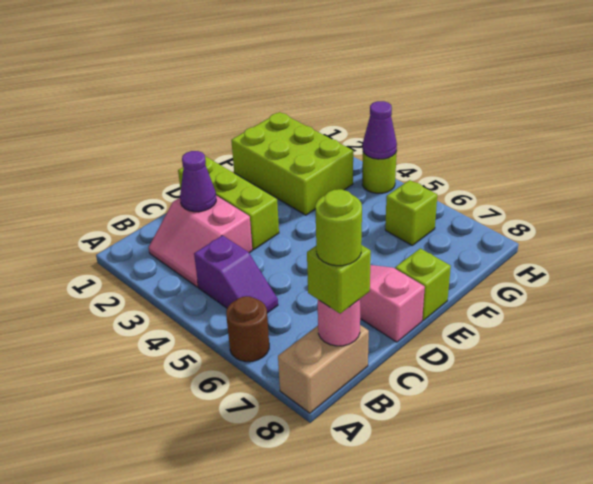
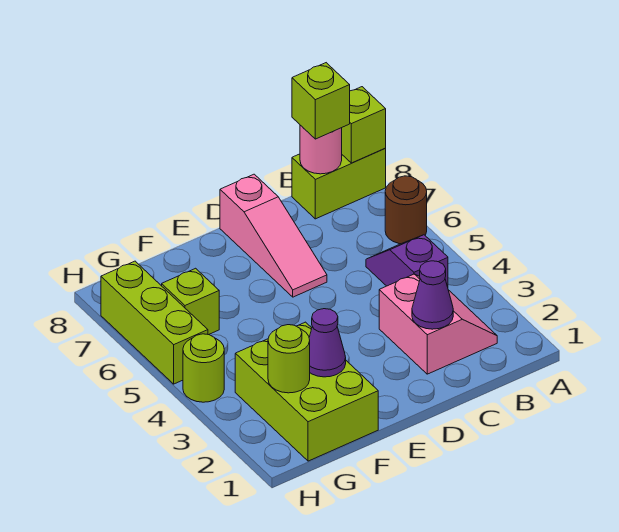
tan 1x2 brick [278,325,369,413] -> lime 1x2 brick [292,149,386,219]
lime 1x1 round brick [315,189,362,266] -> lime 1x1 round brick moved to [268,325,310,393]
lime 1x3 brick [178,156,279,250] -> lime 1x3 brick moved to [101,261,208,384]
lime 1x1 brick [395,248,451,320] -> lime 1x1 brick moved to [342,87,386,163]
purple 1x1 cone [363,101,397,159] -> purple 1x1 cone moved to [309,309,346,377]

